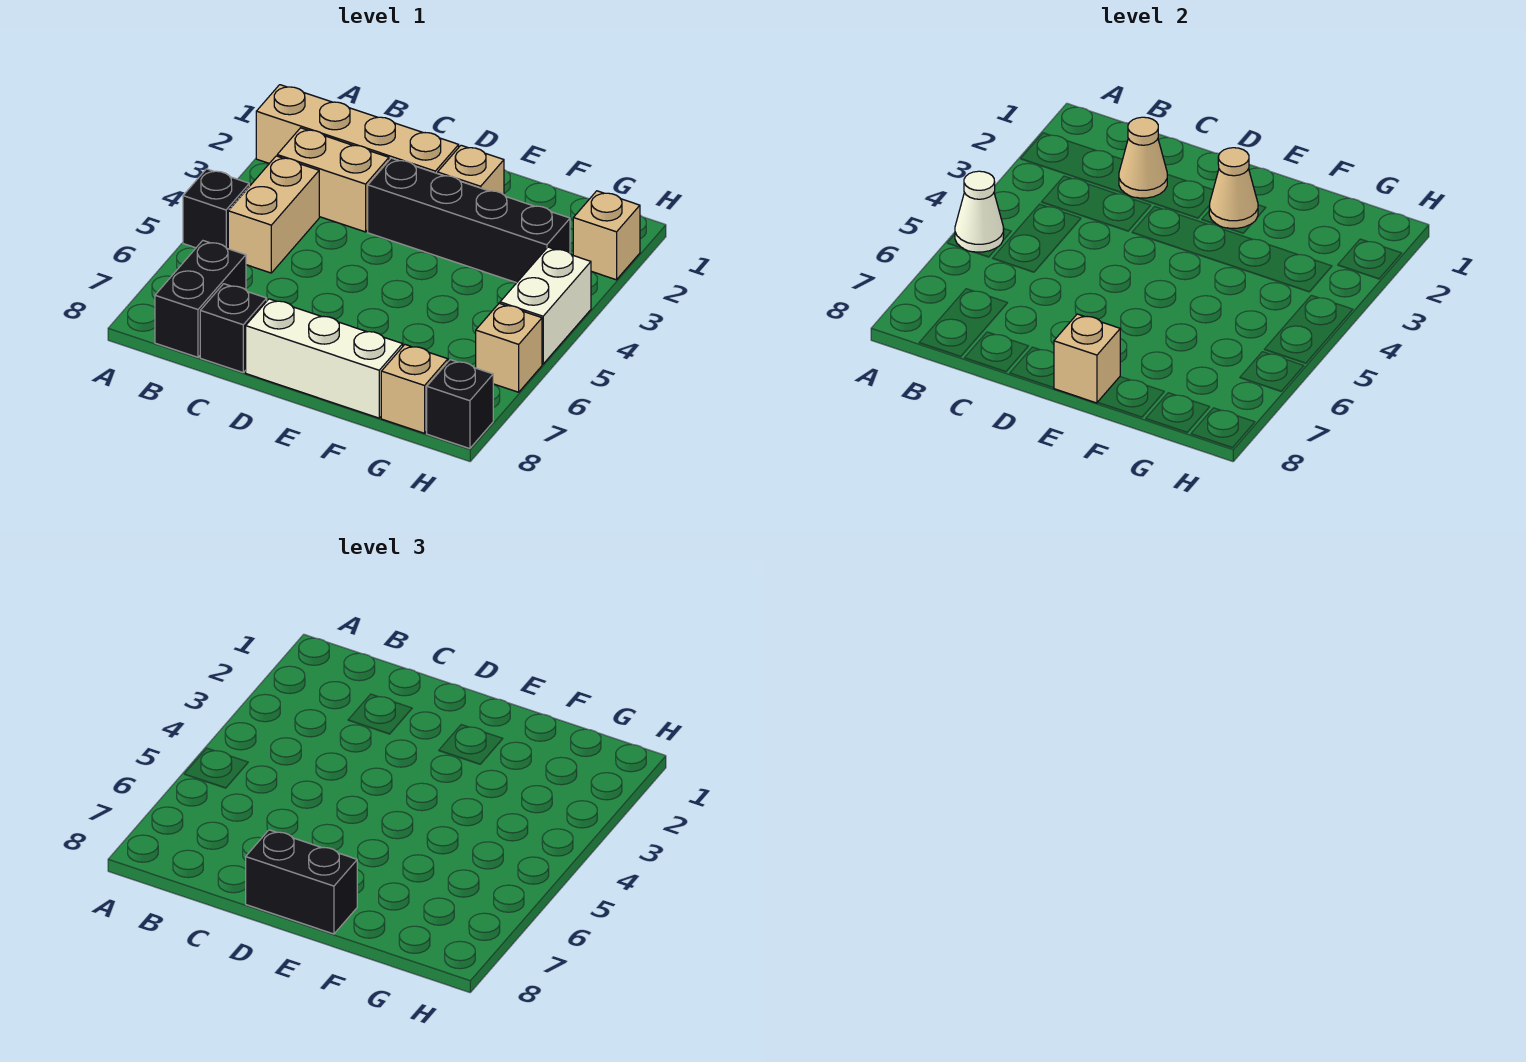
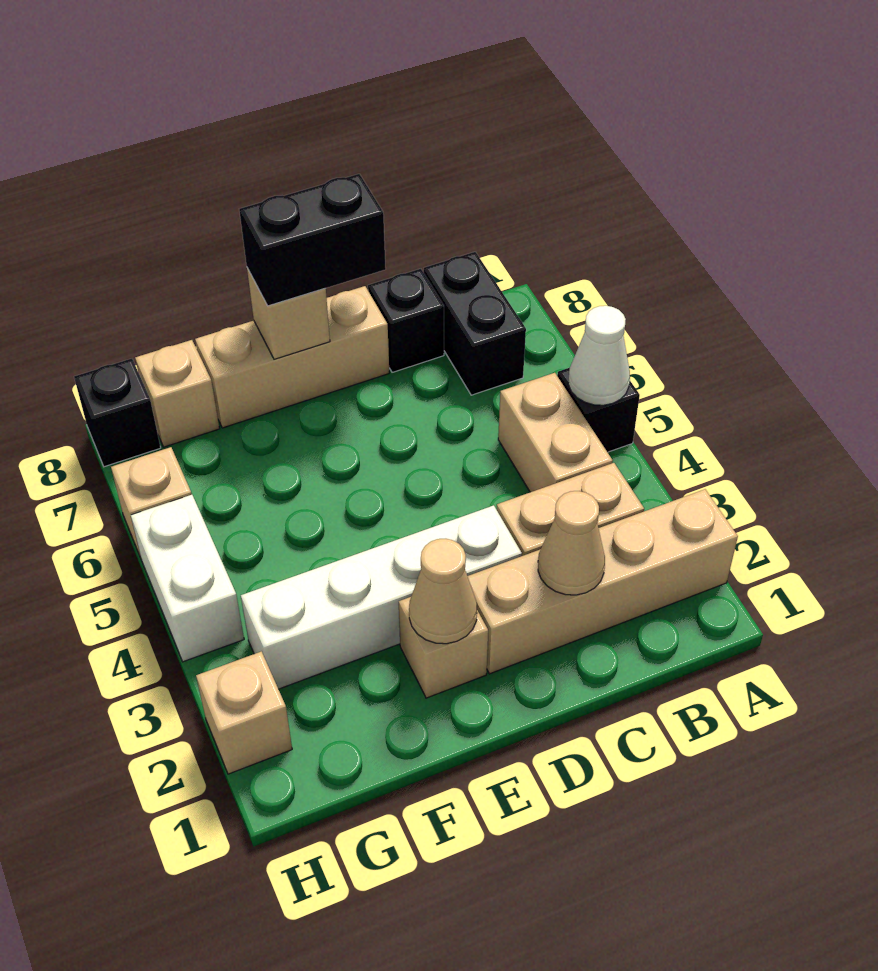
black 1x4 brick [368,158,570,283] -> white 1x4 brick [241,505,522,689]
white 1x3 brick [246,299,403,418] -> tan 1x3 brick [195,286,389,428]

